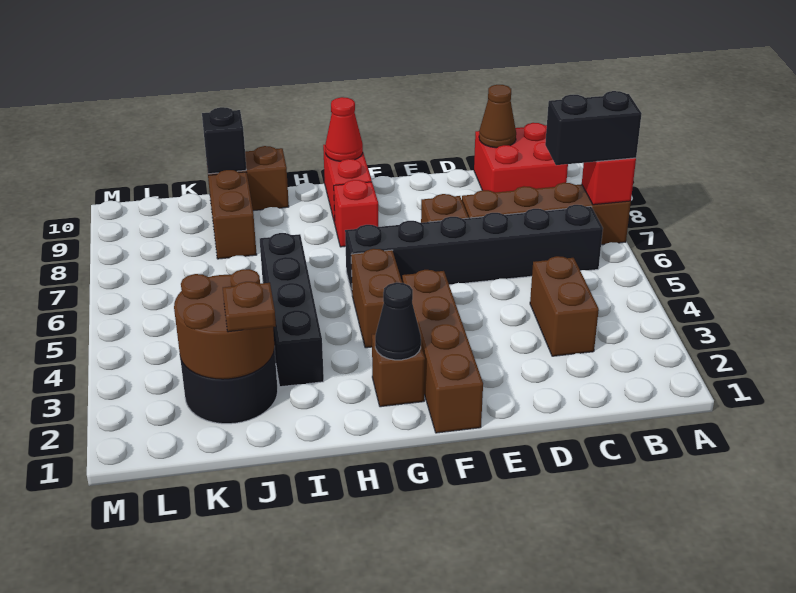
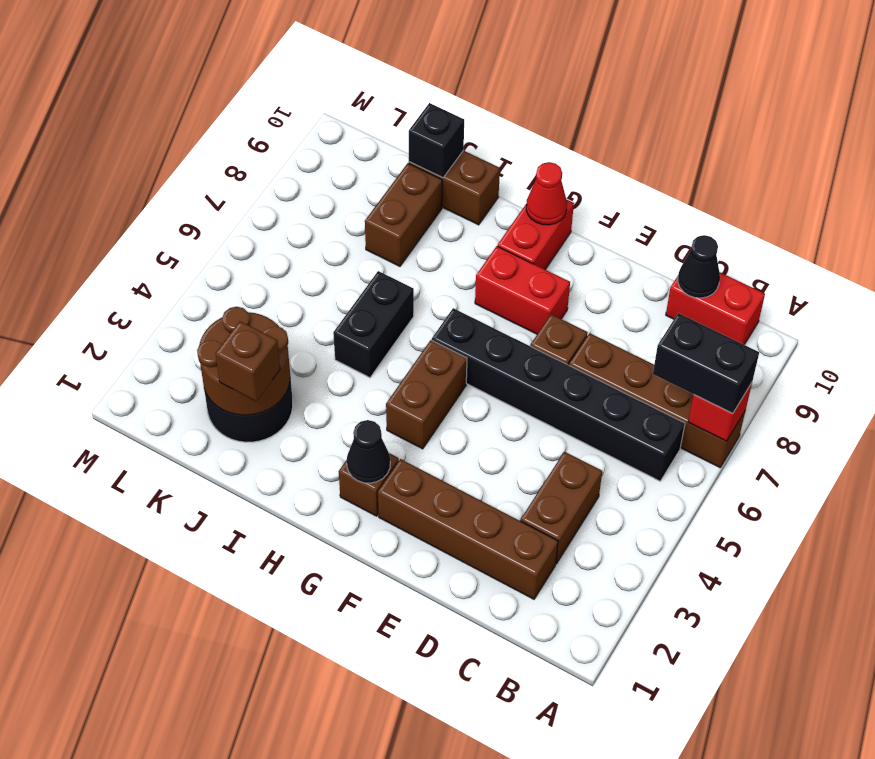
red 2x2 brick [474,123,568,192] -> red 1x2 brick [666,272,765,345]
brown 1x1 cone [479,85,516,148] -> black 1x1 cone [678,235,720,298]
brown 1x4 brick [402,270,483,433] -> brown 1x4 brick turned to [378,459,558,599]
red 1x1 brick [334,180,378,247] -> red 1x2 brick [475,246,570,334]
black 1x4 brick [260,233,324,387] -> black 1x2 brick [333,271,414,378]
brown 1x1 plate [223,282,276,332] -> brown 1x1 brick [216,321,280,401]

